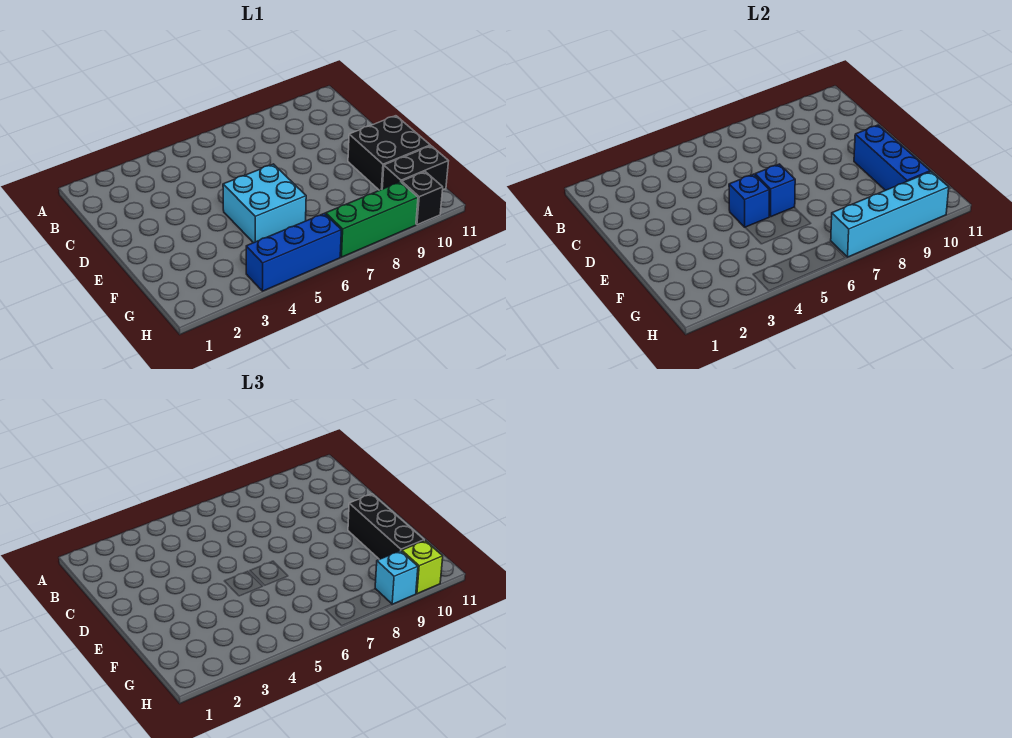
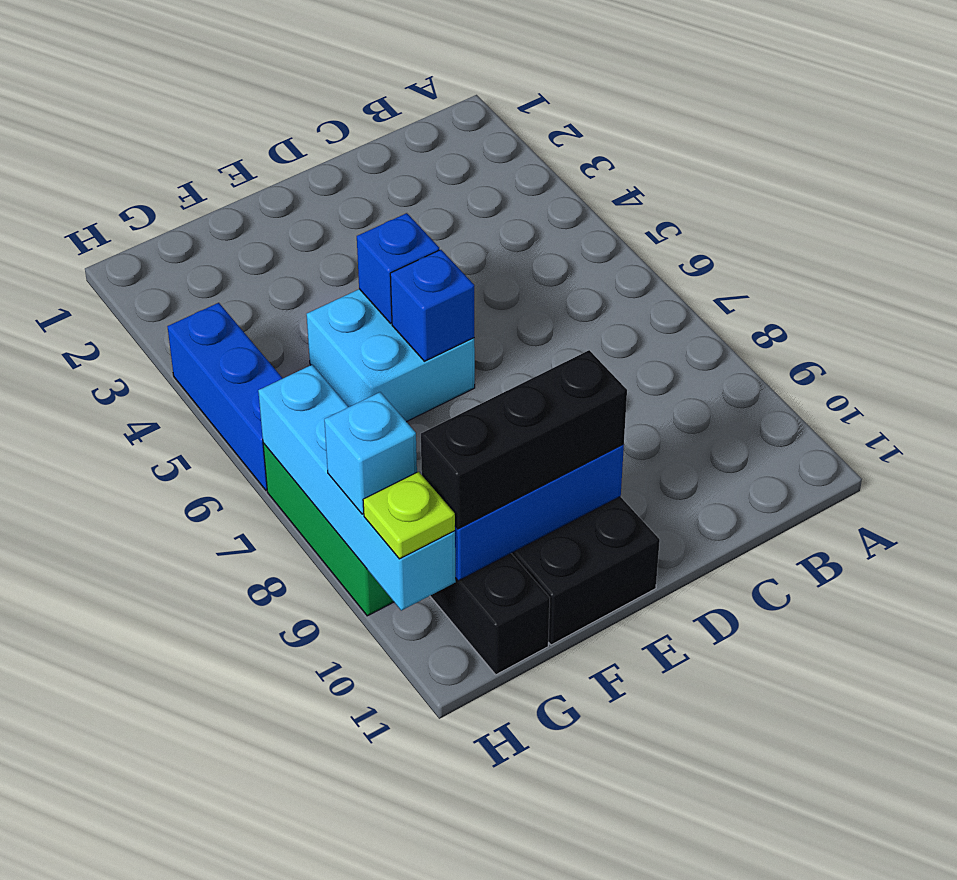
black 1x1 brick [402,172,443,225] -> none
lime 1x1 brick [402,541,443,594] -> lime 1x1 plate [363,472,455,559]

